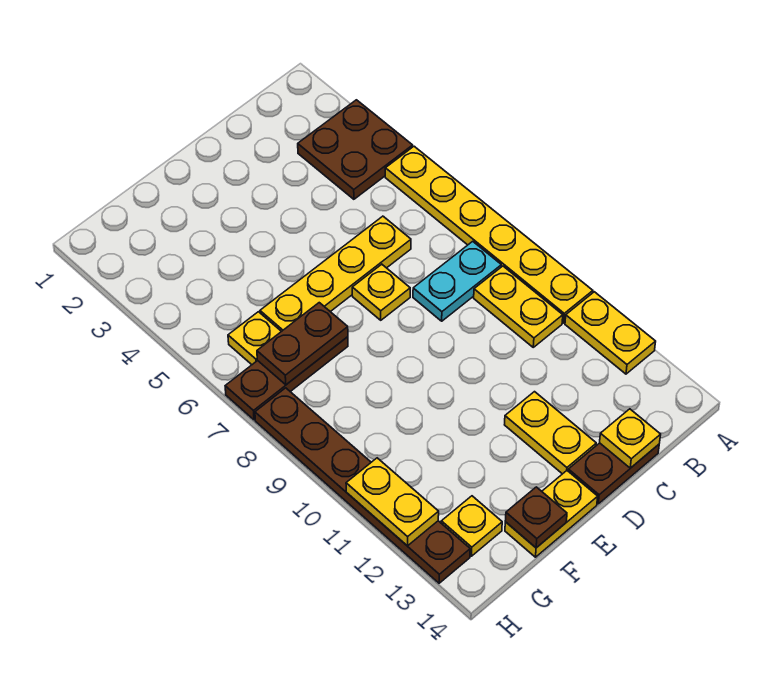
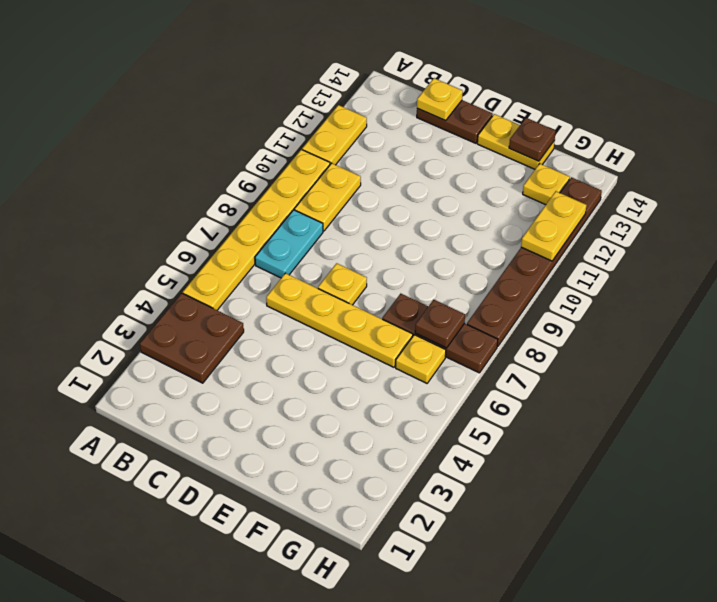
cyan 1x2 plate [413,241,501,321] -> cyan 1x2 plate turned to [255,210,323,278]
yellow 1x2 plate [505,392,596,474] -> none
brown 1x2 plate [257,303,348,385] -> brown 1x1 plate [415,300,465,348]

